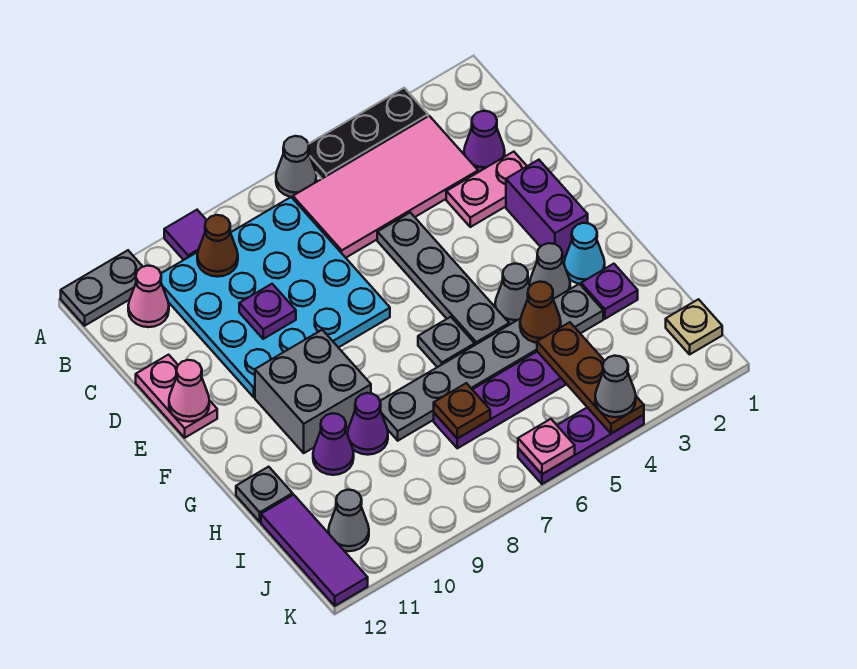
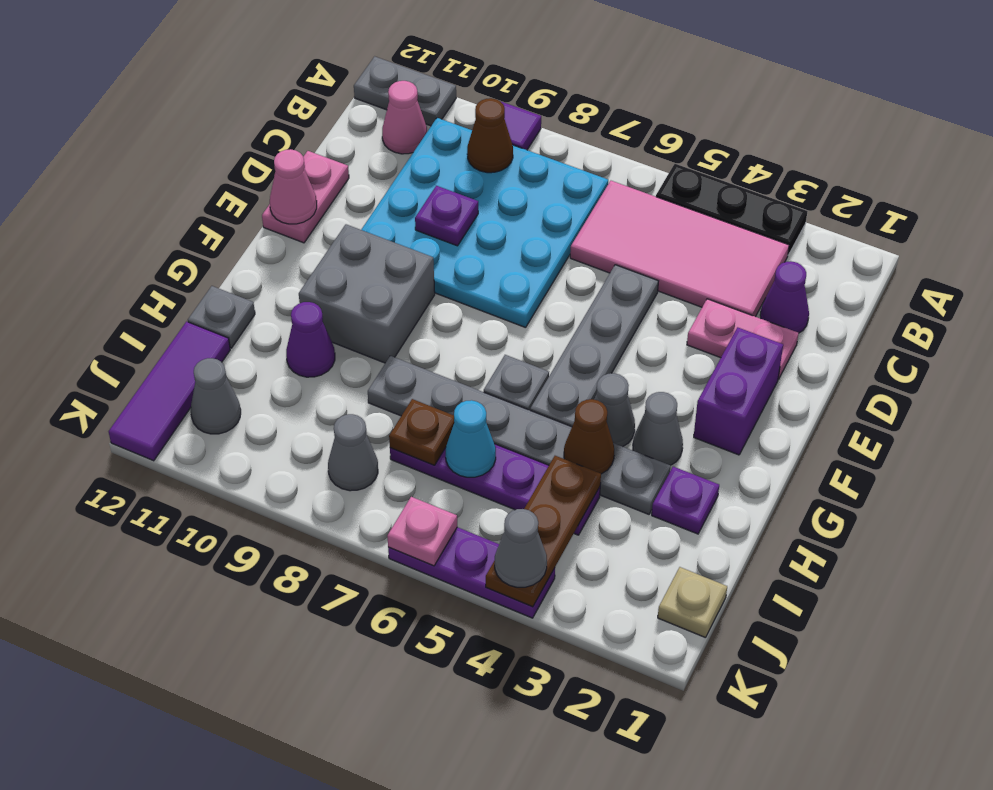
grey 1x1 cone [276,136,316,197] -> grey 1x1 cone moved to [328,414,378,491]
cyan 1x1 cone [564,223,605,284] -> cyan 1x1 cone moved to [446,400,496,477]
purple 1x1 cone [348,393,388,455] -> none

